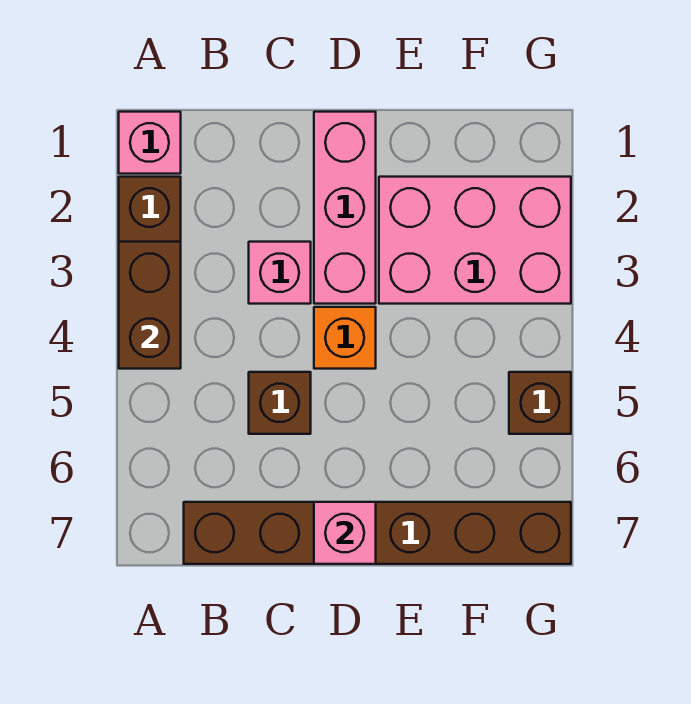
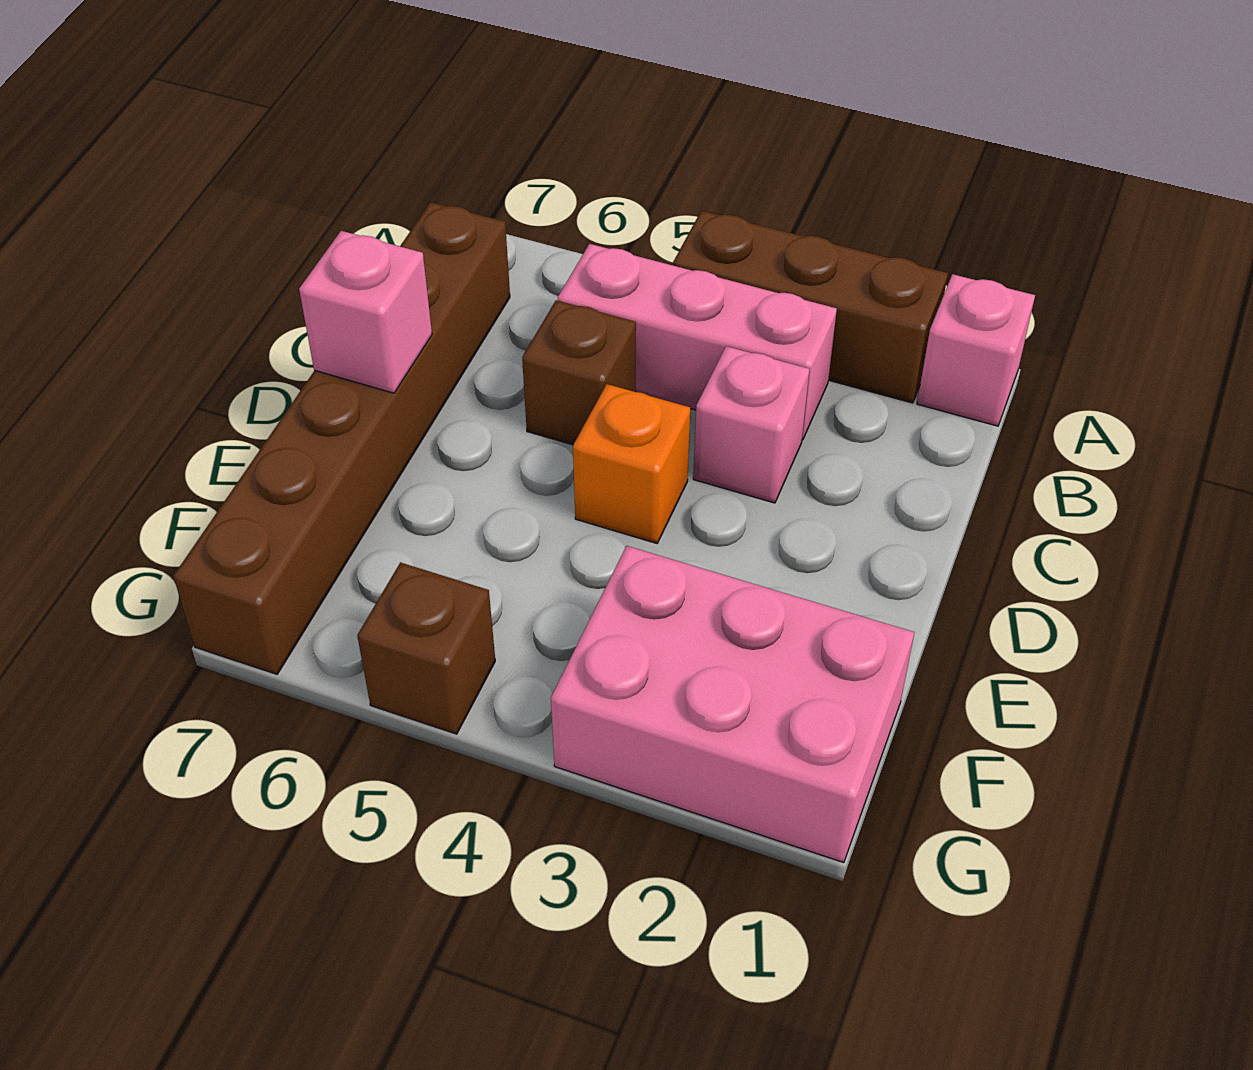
brown 1x2 brick [119,242,181,369] -> none
pink 1x3 brick [314,112,376,304] -> pink 1x3 brick moved to [558,244,837,440]
pink 2x3 brick [379,177,571,304] -> pink 2x3 brick turned to [551,546,914,863]

